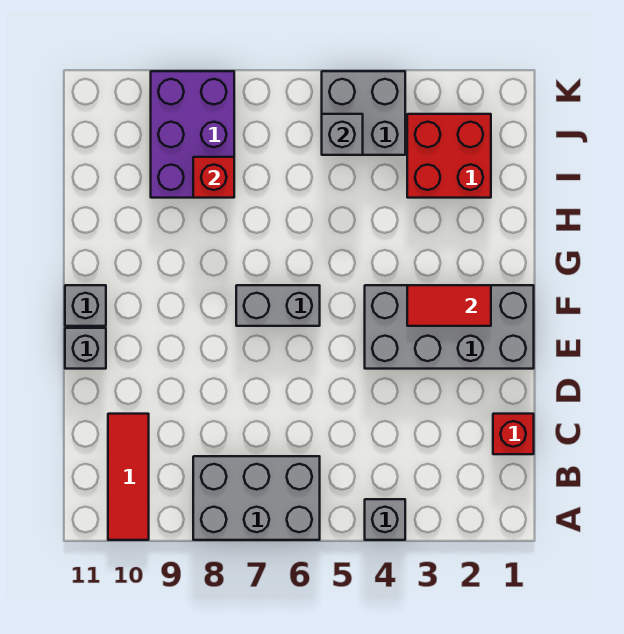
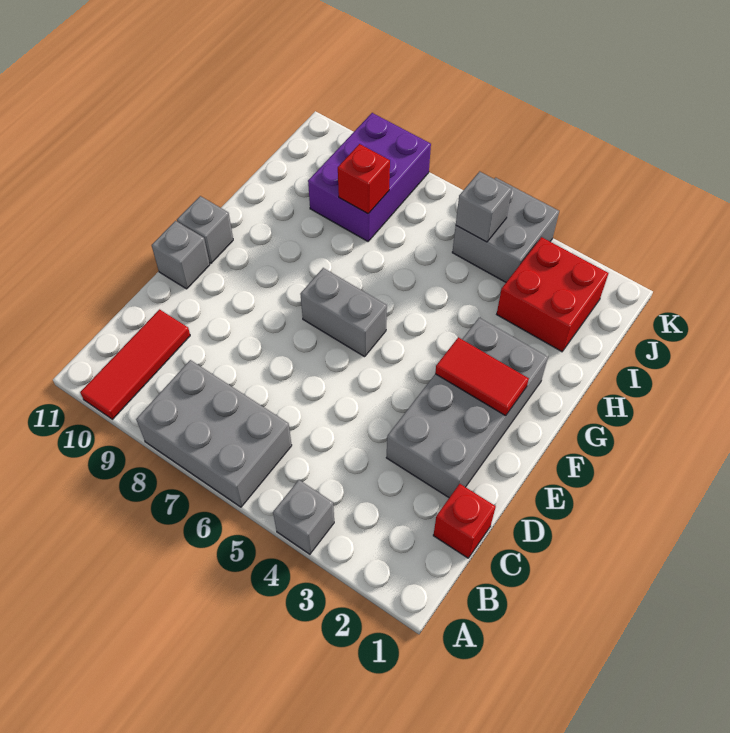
grey 2x4 brick [365,285,534,369] -> grey 2x4 brick turned to [386,318,548,498]

